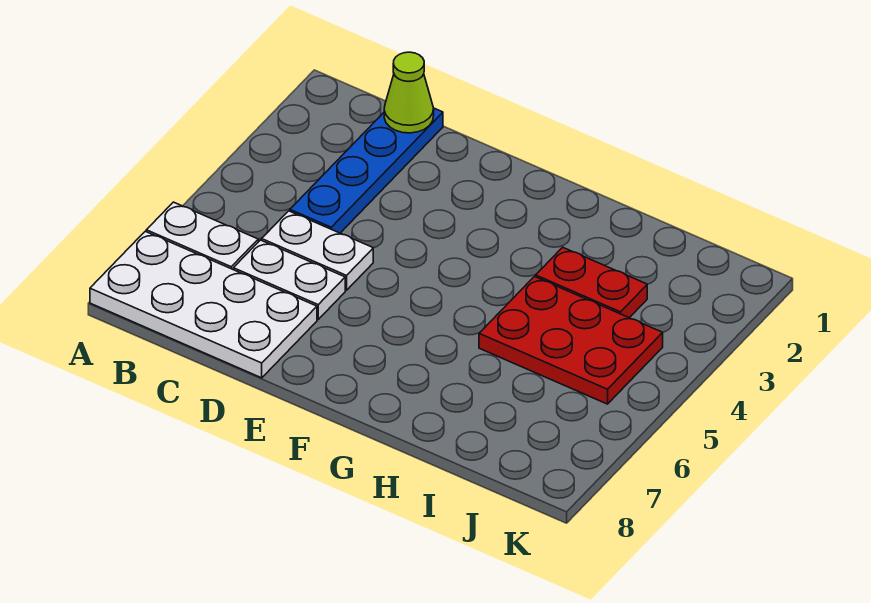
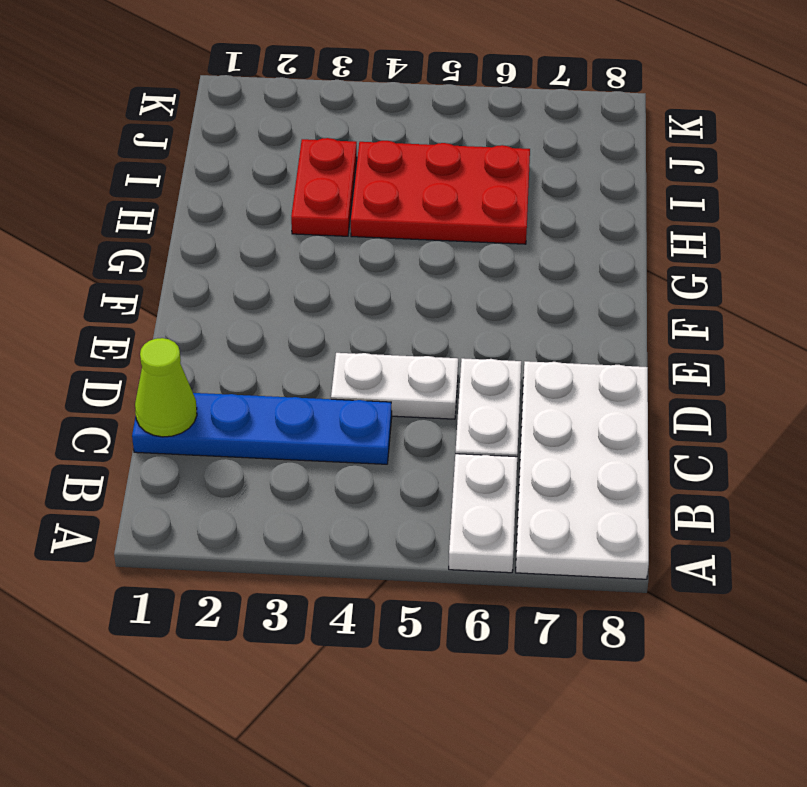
white 1x2 plate [262,211,373,290] -> white 1x2 plate turned to [331,353,458,419]
red 2x3 plate [479,277,663,404] -> red 2x3 plate turned to [351,141,530,244]

